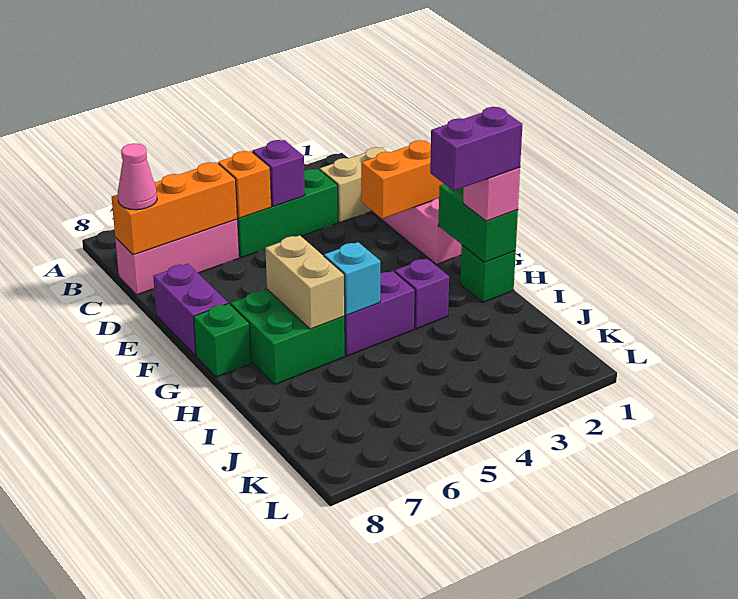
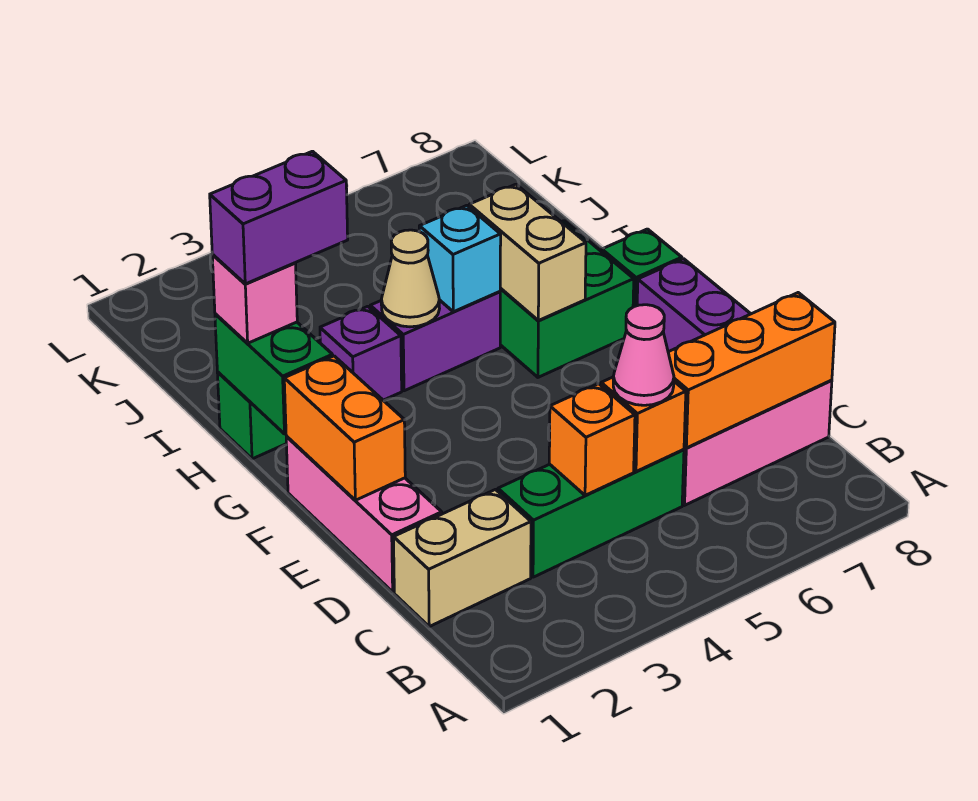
purple 1x1 brick [252,140,305,207] -> orange 1x1 brick [549,384,635,495]
pink 1x1 cone [118,143,157,210] -> pink 1x1 cone moved to [613,305,674,405]
orange 1x2 brick [361,140,444,219] -> orange 1x2 brick turned to [284,356,405,500]
none -> tan 1x1 cone [381,230,440,327]

